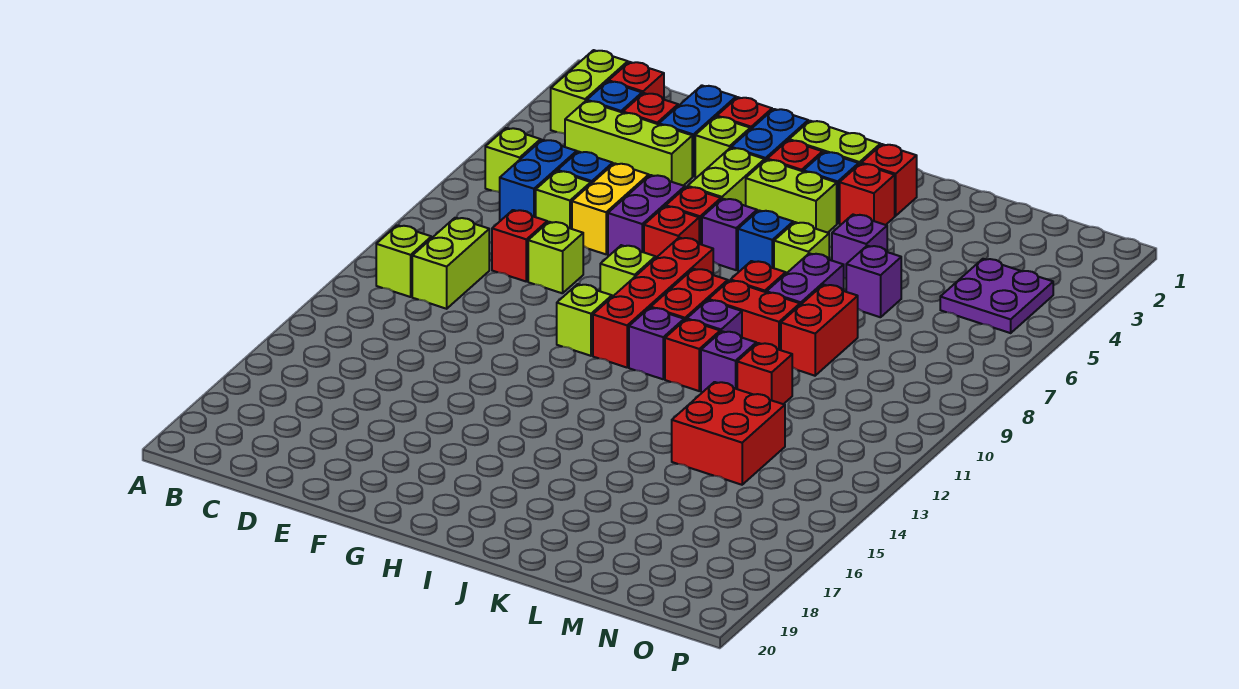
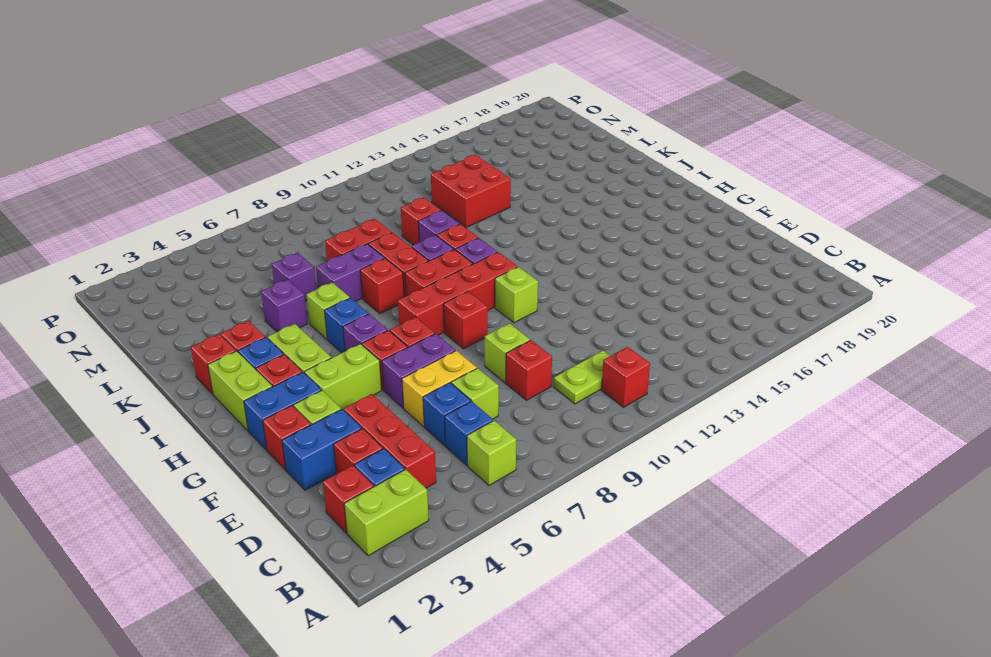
lime 1x1 brick [376,225,431,297] -> red 1x1 brick [601,347,650,407]
lime 1x3 brick [565,101,692,186] -> red 1x3 brick [344,394,436,488]
blue 1x2 brick [500,140,577,220] -> blue 1x1 brick [445,401,493,465]
lime 1x2 brick [412,218,489,309] -> lime 1x2 plate [553,350,610,404]
lime 1x1 brick [600,245,656,297] -> red 1x1 brick [444,291,488,349]
purple 2x2 plate [940,259,1053,333] -> none

